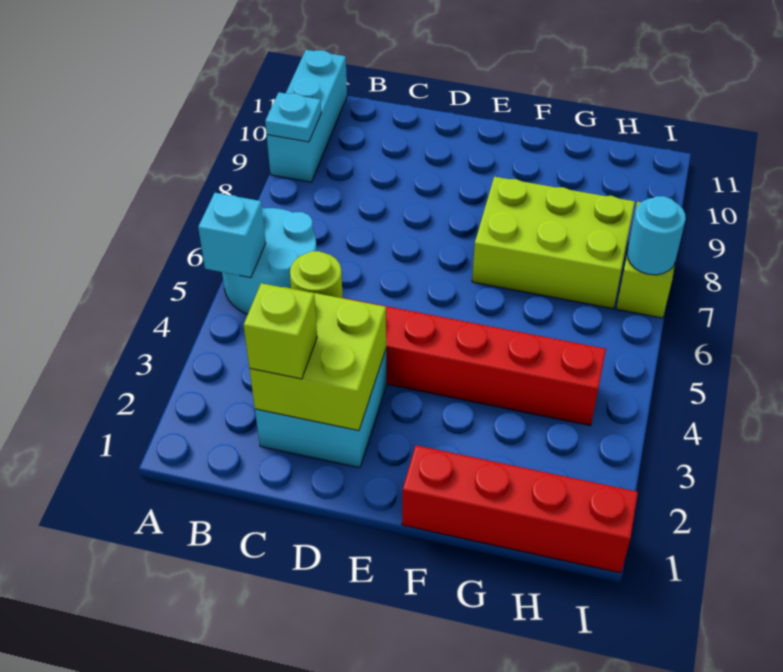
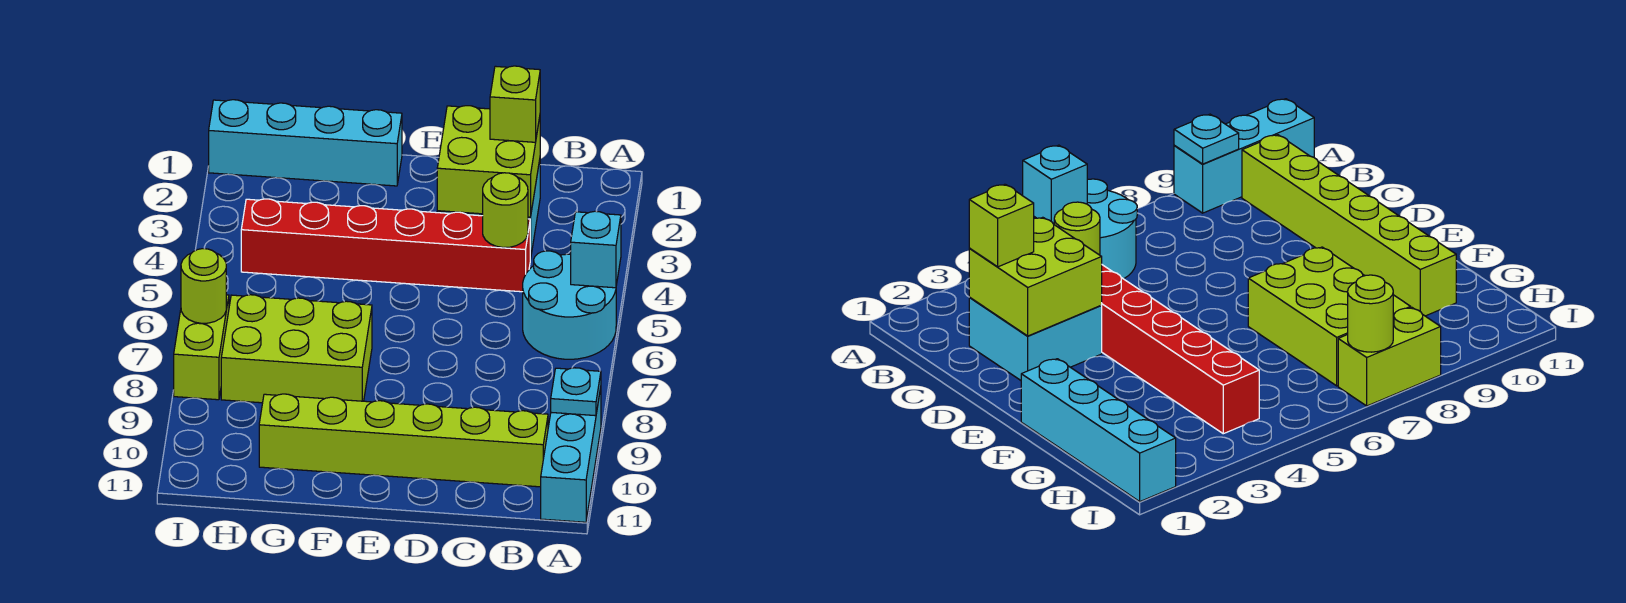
none -> lime 1x6 brick [259,394,548,487]
red 1x4 brick [402,445,638,573] -> cyan 1x4 brick [209,100,402,186]
cyan 1x1 round brick [627,196,686,275] -> lime 1x1 round brick [181,248,226,323]

